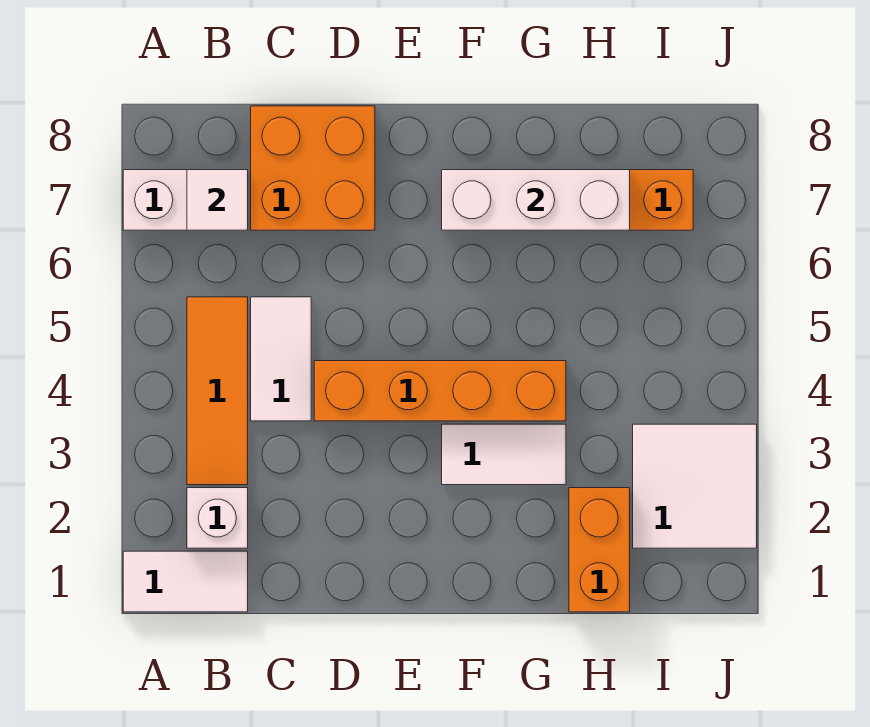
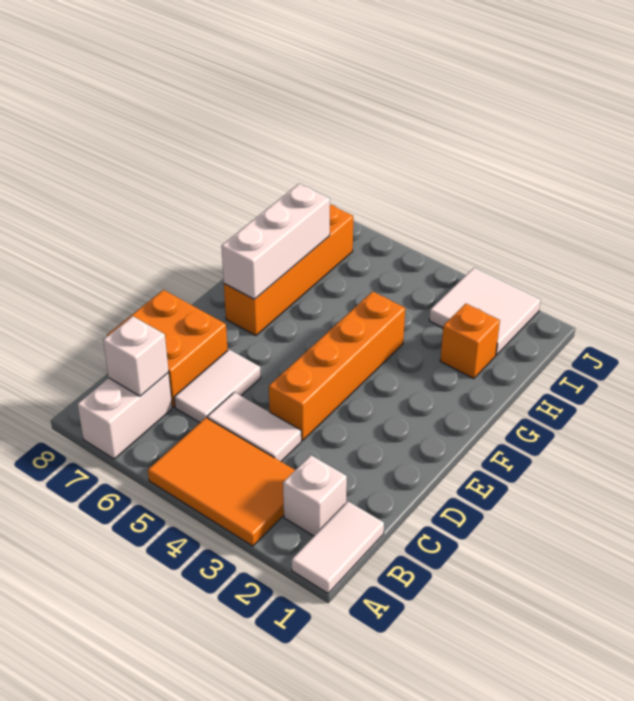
orange 1x3 tile [187,297,248,485] -> orange 2x3 tile [148,418,295,546]
white 1x1 tile [187,170,248,230] -> white 1x1 brick [103,316,169,396]
white 1x2 tile [442,424,566,485] -> white 1x2 tile moved to [174,350,261,423]
orange 1x2 brick [569,488,630,612] -> orange 1x1 brick [440,304,500,379]

